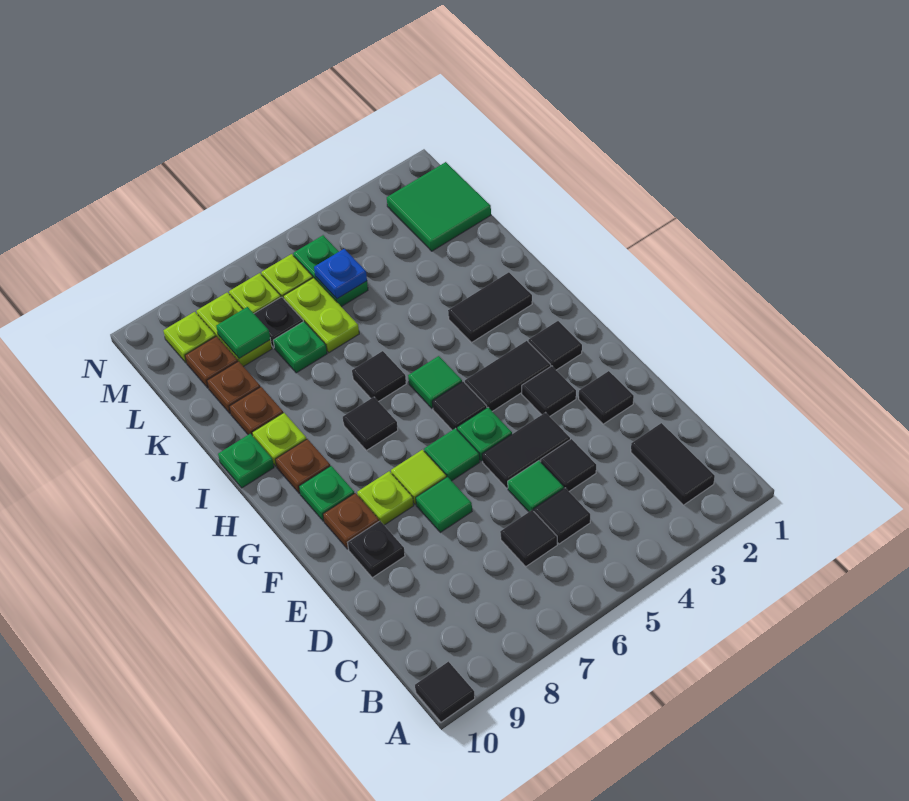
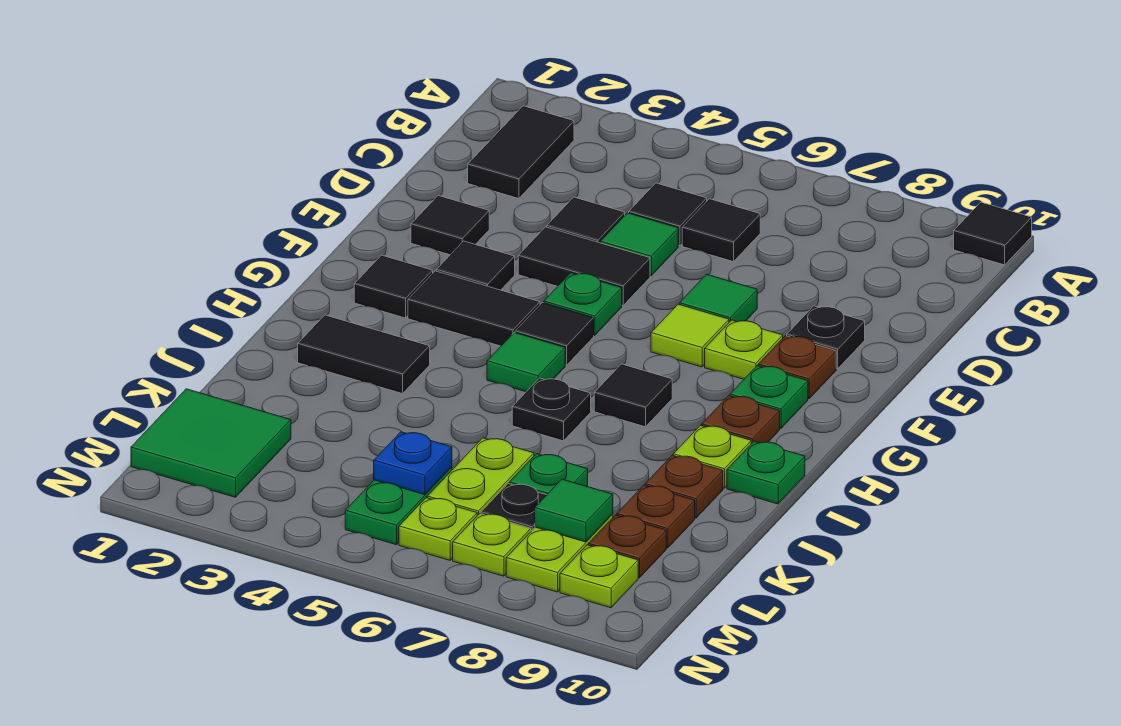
green 1x1 tile [424,428,480,481] -> none
black 1x1 tile [352,351,406,402] -> black 1x1 plate [512,378,591,441]

